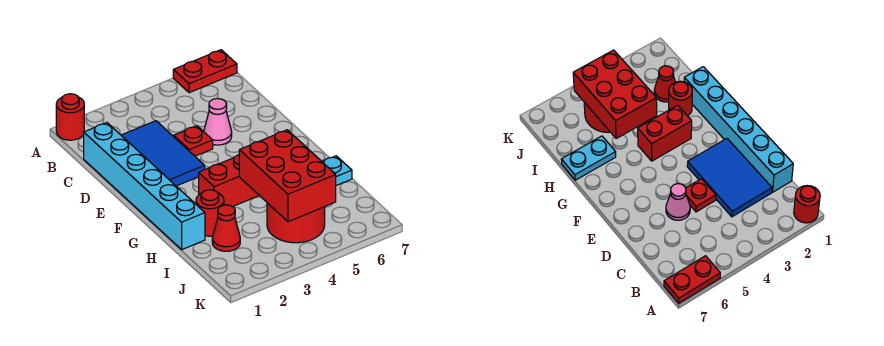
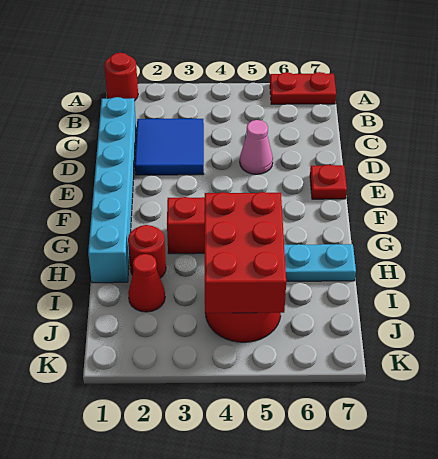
blue 2x3 tile [121,121,205,186] -> blue 2x2 tile [135,119,204,175]
red 1x1 plate [173,126,213,156] -> red 1x1 plate moved to [310,165,347,199]

